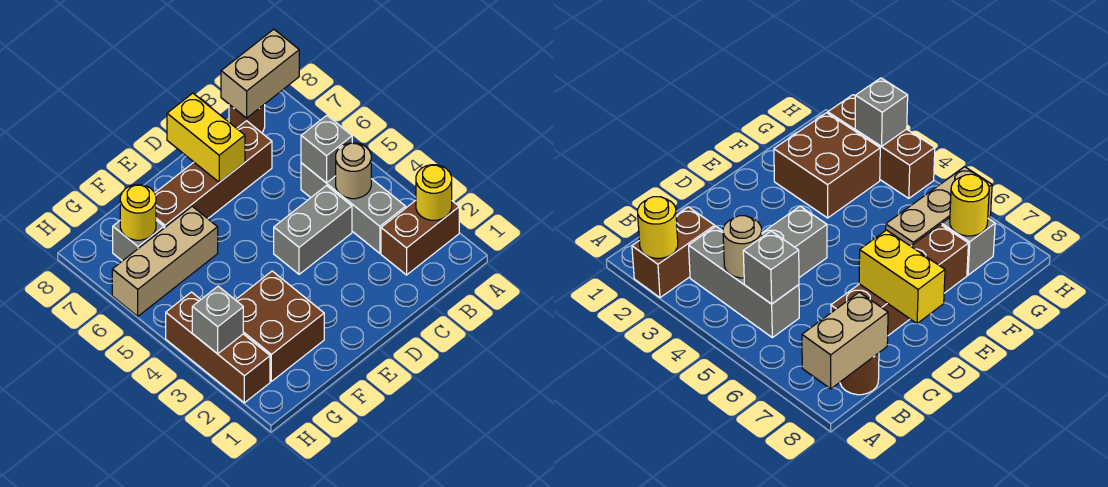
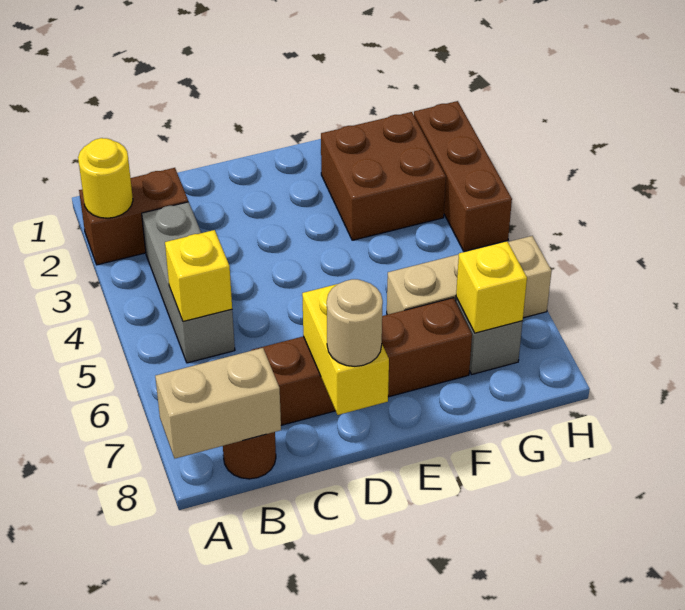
tan 1x1 round brick [336,143,371,199] -> tan 1x1 round brick moved to [327,279,383,366]
grey 1x1 brick [301,115,352,183] -> yellow 1x1 brick [165,230,232,321]
grey 1x2 brick [274,186,352,274] -> none
yellow 1x1 round brick [120,185,156,240] -> yellow 1x1 brick [456,241,527,333]
grey 1x1 brick [192,286,243,354] -> none

